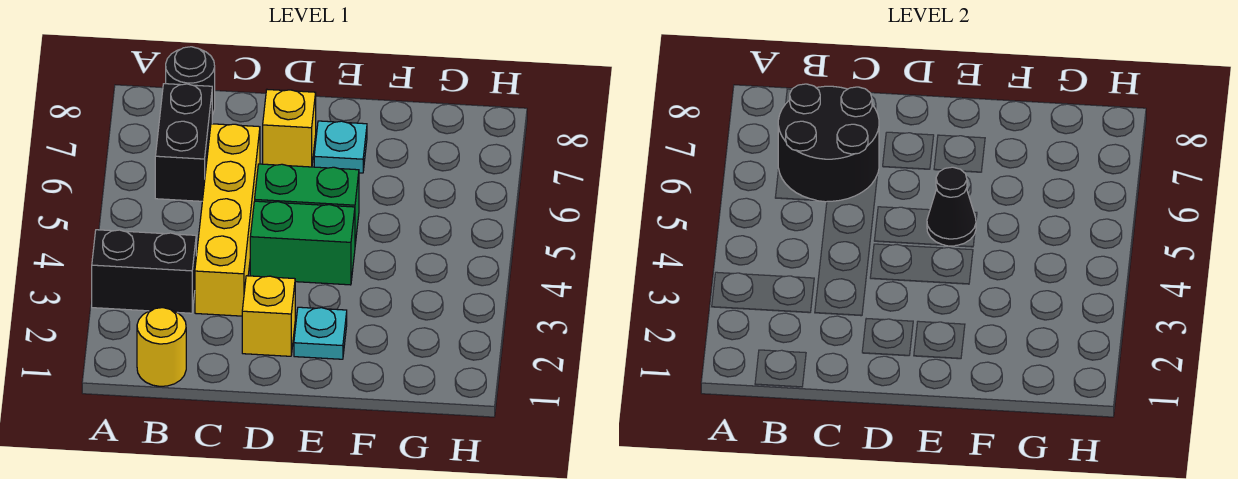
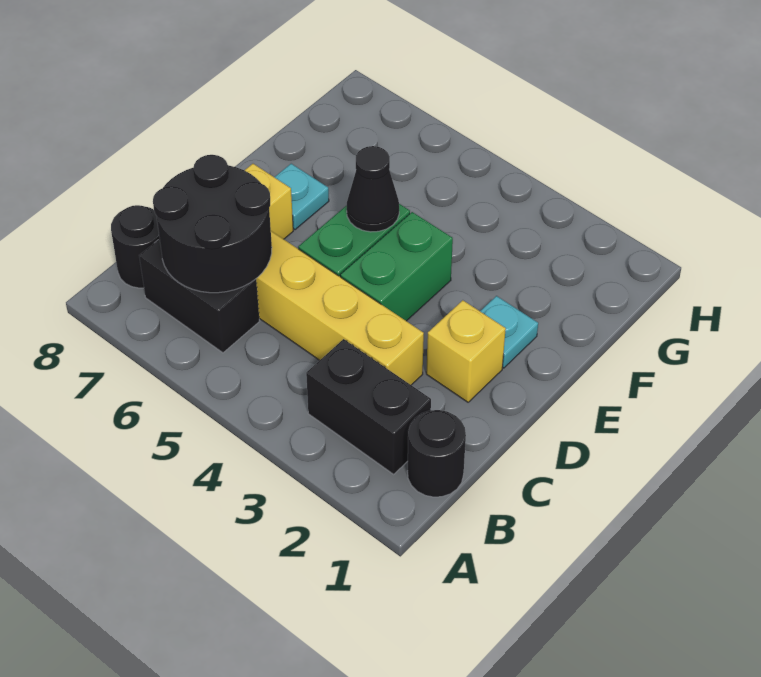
black 1x2 brick [92,230,196,313] -> black 1x2 brick turned to [306,339,431,474]
yellow 1x1 round brick [137,308,186,386] -> black 1x1 round brick [407,410,466,497]

